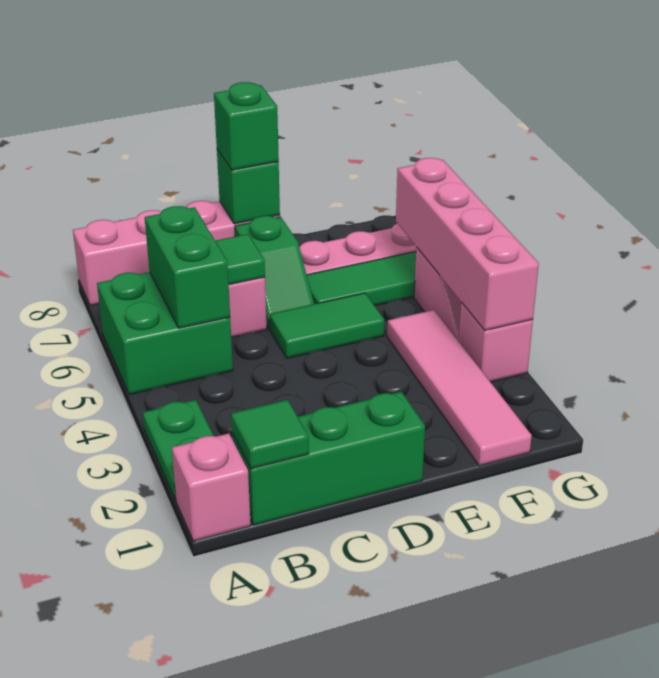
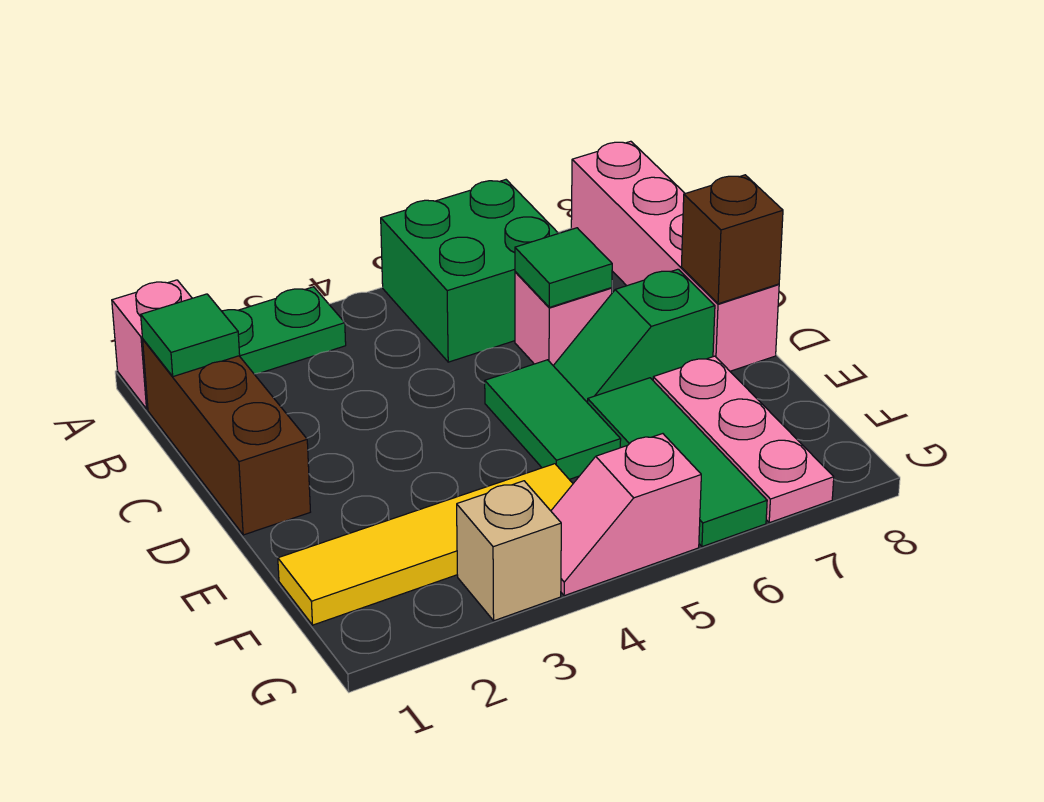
green 1x3 brick [232,392,425,525] -> brown 1x3 brick [143,340,310,535]
green 1x2 brick [145,206,230,328] -> none
green 1x1 brick [217,149,280,224] -> brown 1x1 brick [681,175,783,304]
green 1x1 brick [214,82,279,170] -> none
pink 1x4 tile [387,310,532,466] -> yellow 1x4 tile [278,464,573,625]
pink 1x1 brick [459,303,533,382] -> tan 1x1 brick [457,481,561,621]
pink 1x4 brick [396,158,539,330] -> none

